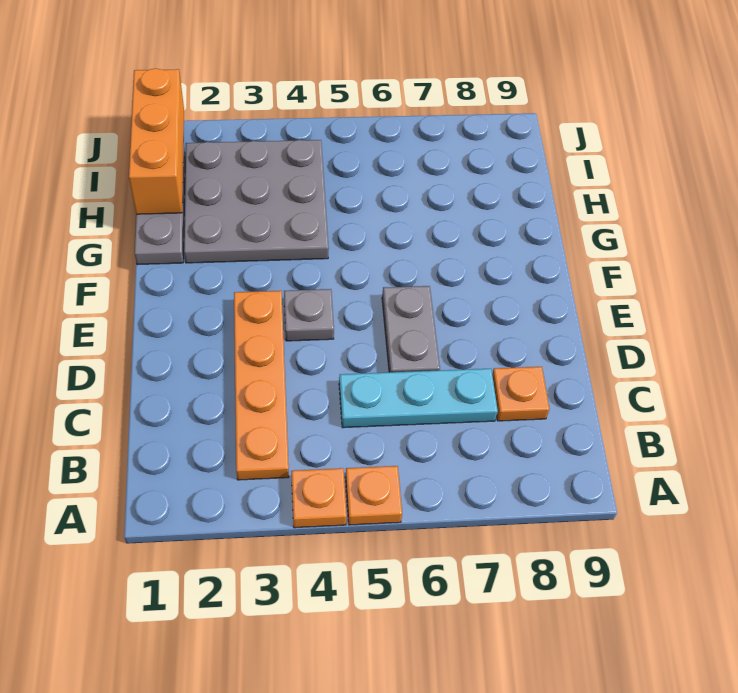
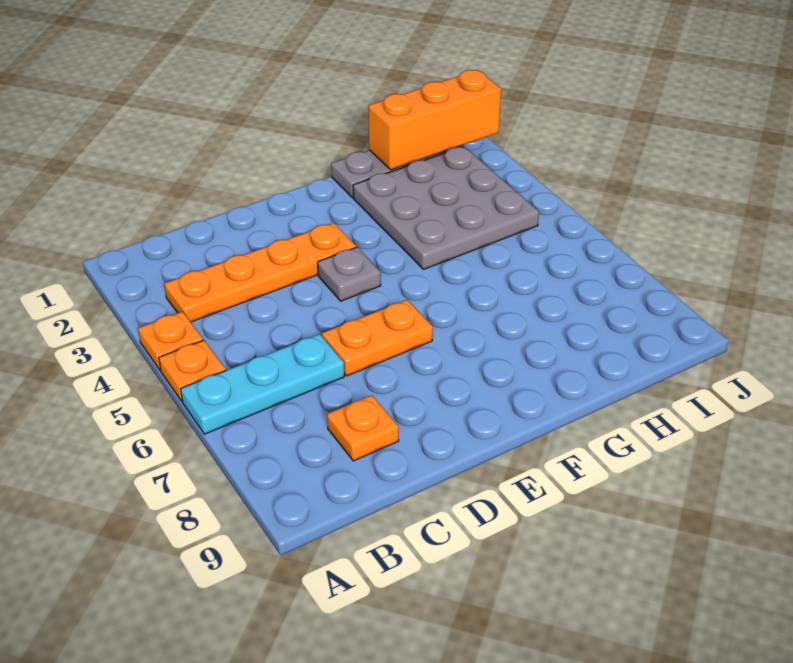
cyan 1x3 plate [339,369,498,428] -> cyan 1x3 plate turned to [181,334,344,434]
grey 1x2 plate [382,286,440,372] -> orange 1x2 plate [322,300,433,376]

